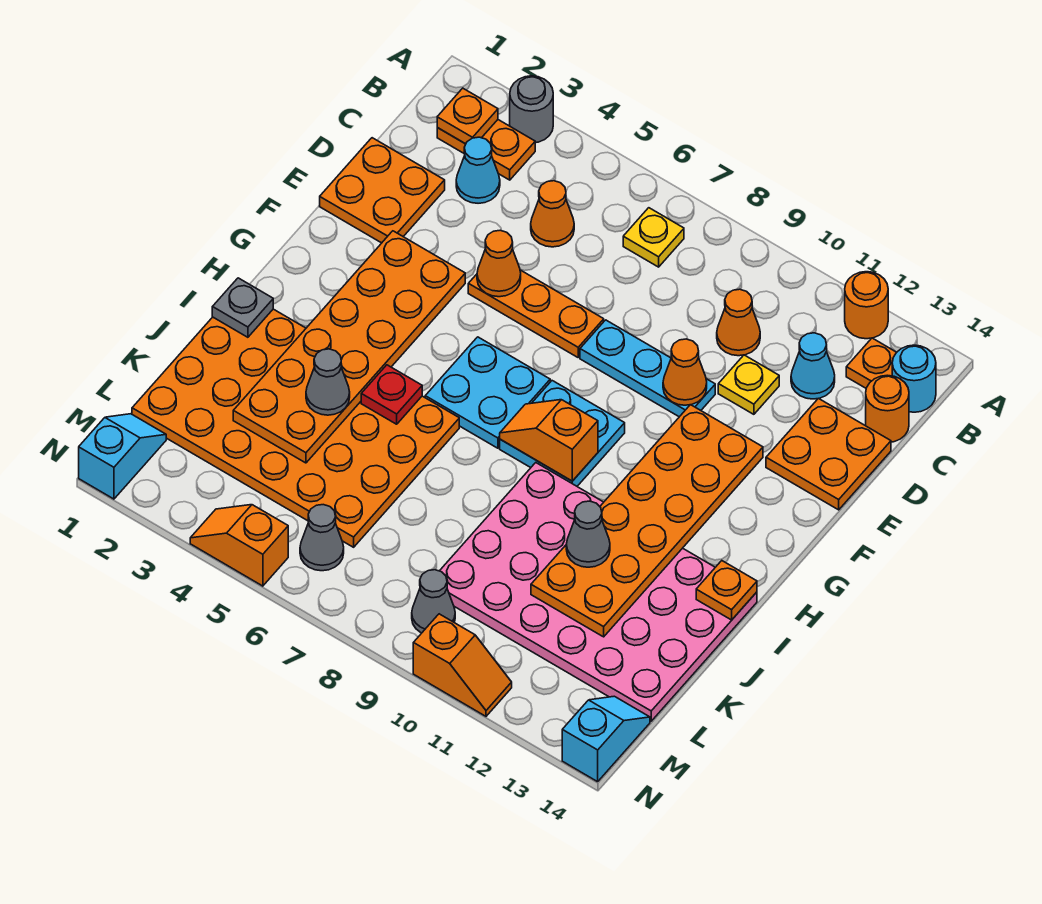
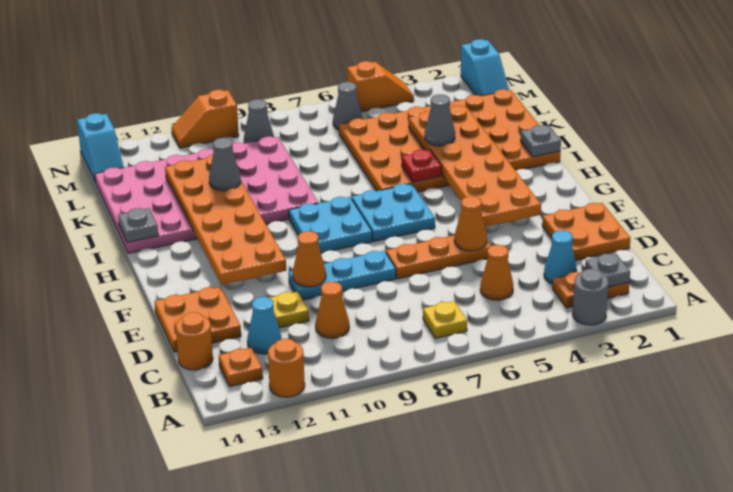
orange 1x1 plate [437,88,498,144] -> grey 1x1 plate [585,253,630,287]
cyan 1x1 round brick [892,345,936,412] -> none
orange 1x2 slope [500,400,598,481] -> none
orange 1x1 plate [696,561,757,620] -> grey 1x1 plate [118,208,158,243]

